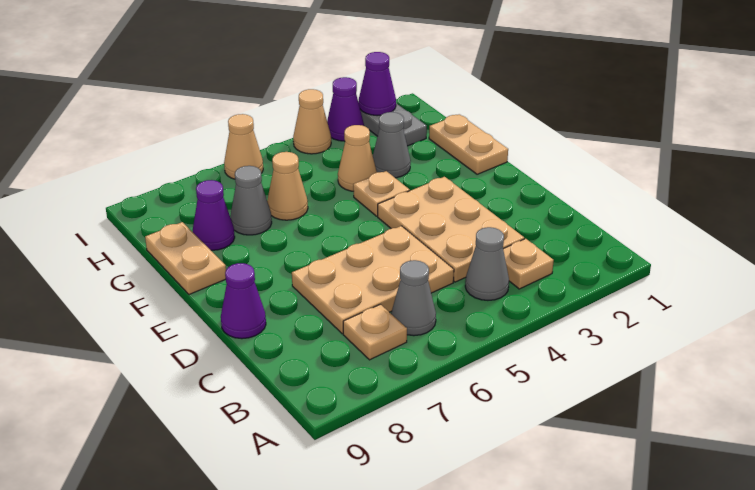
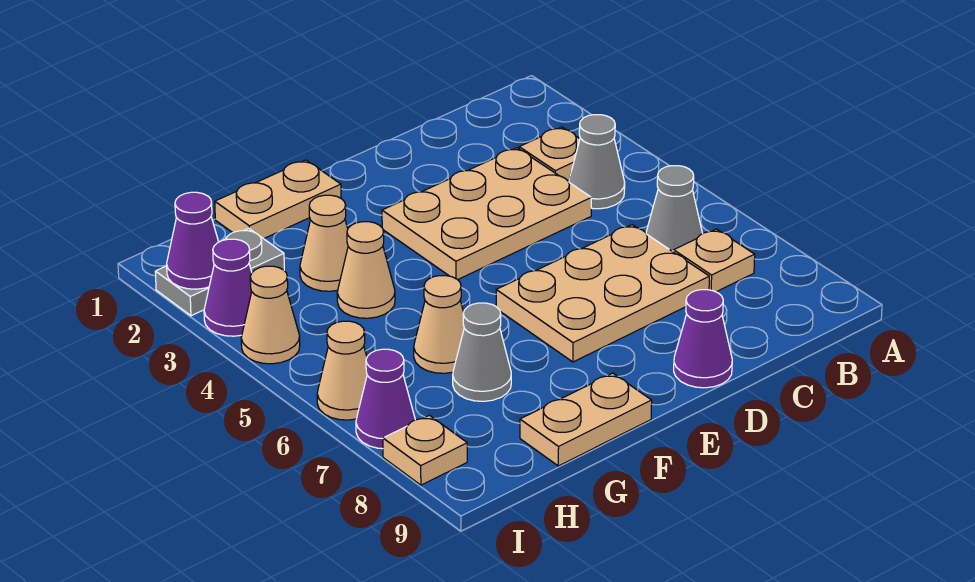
tan 2x3 plate [292,226,454,334] -> tan 2x3 plate turned to [496,225,709,362]
tan 1x1 plate [353,171,410,216] -> tan 1x1 plate moved to [383,415,467,485]
grey 1x1 cone [373,112,411,178] -> tan 1x1 cone [300,195,348,291]
purple 1x1 cone [193,180,235,250] -> purple 1x1 cone moved to [356,349,415,449]

